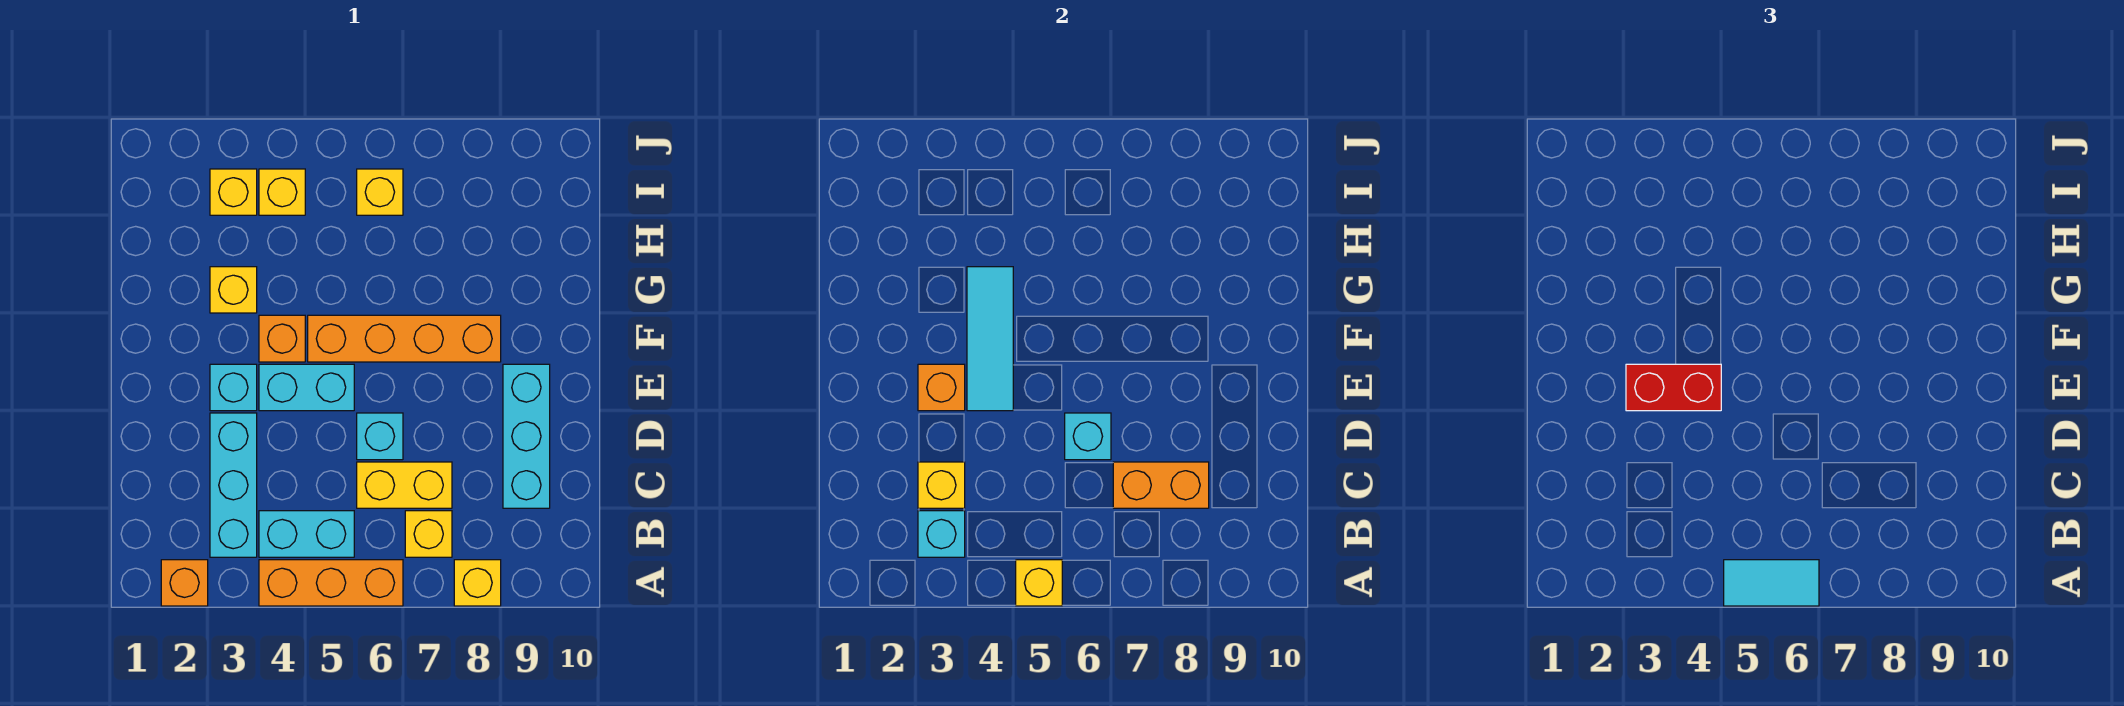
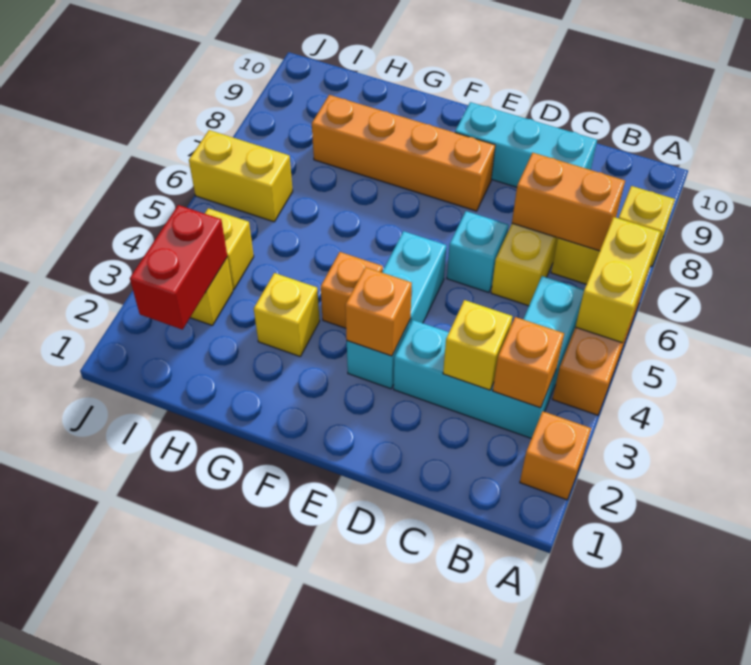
yellow 1x1 brick [1016,560,1062,606] -> yellow 1x2 brick [576,217,661,343]
cyan 1x2 tile [1724,560,1819,606] -> none
cyan 1x1 brick [918,511,965,557] -> orange 1x1 brick [493,317,564,408]
orange 1x2 brick [1113,462,1209,508] -> orange 1x2 brick turned to [512,153,625,251]
cyan 1x1 brick [1065,413,1111,460] -> none
red 1x2 brick [1626,364,1721,411] -> red 1x2 brick moved to [130,205,227,330]
cyan 1x3 tile [967,267,1013,411] -> none
orange 1x4 brick [308,315,501,362] -> orange 1x4 brick turned to [312,95,495,211]
yellow 1x1 brick [357,169,403,215] -> yellow 1x2 brick [189,130,293,222]

